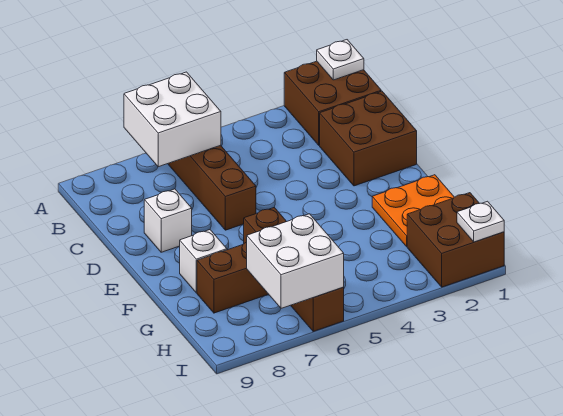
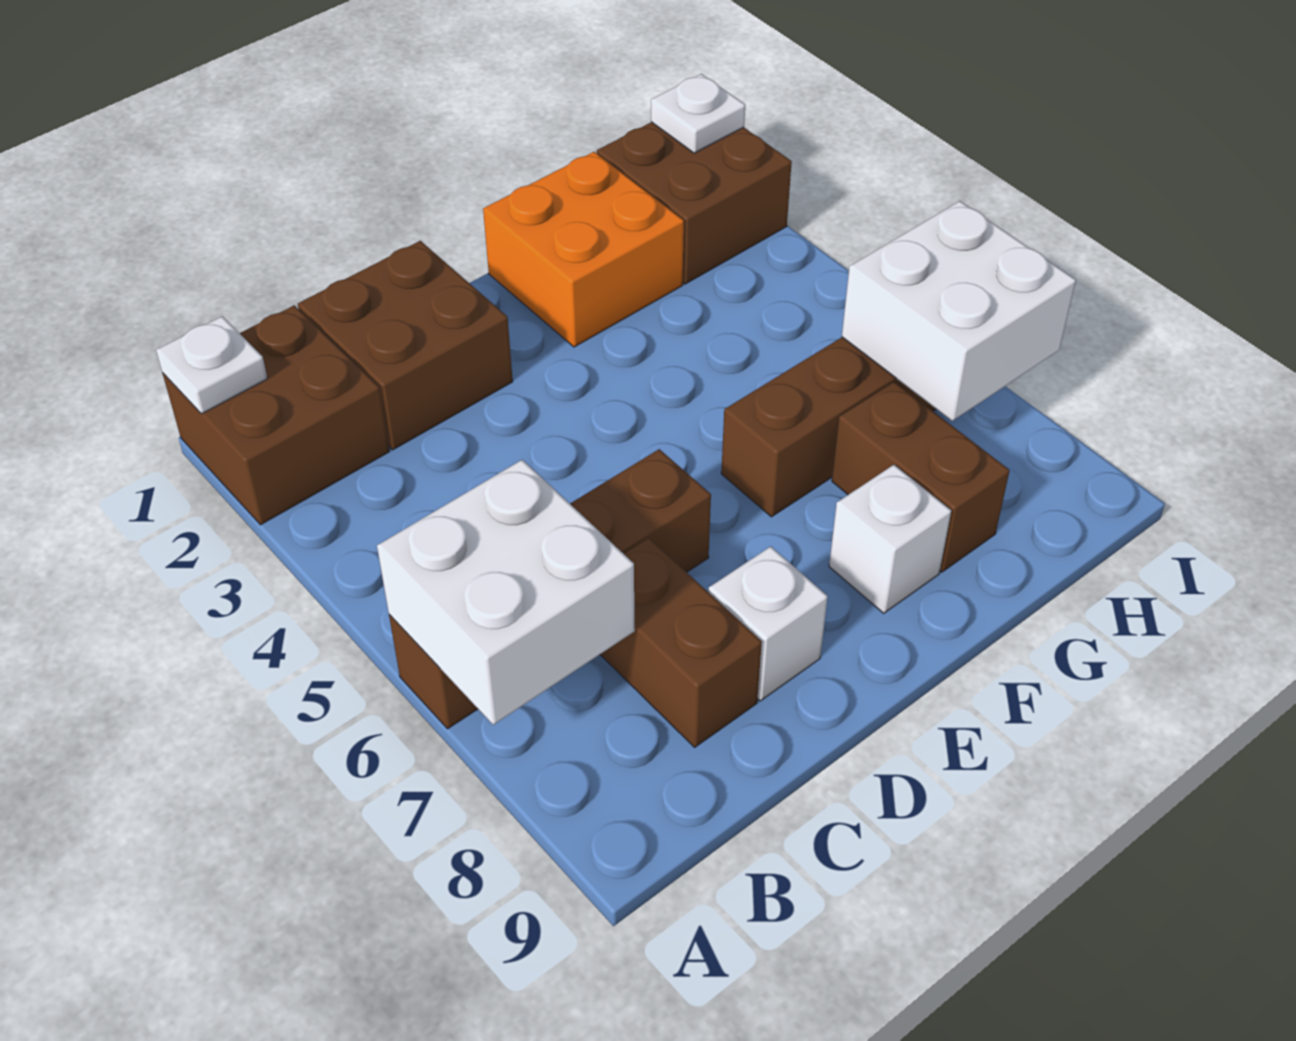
none -> brown 1x2 brick [600,538,762,747]
orange 2x2 plate [372,175,454,246] -> orange 2x2 brick [483,152,684,347]

